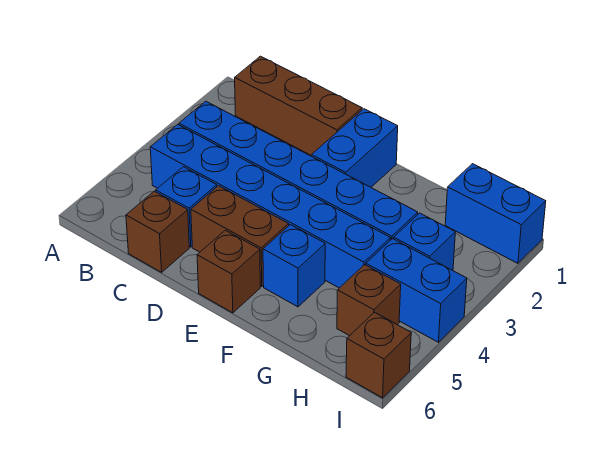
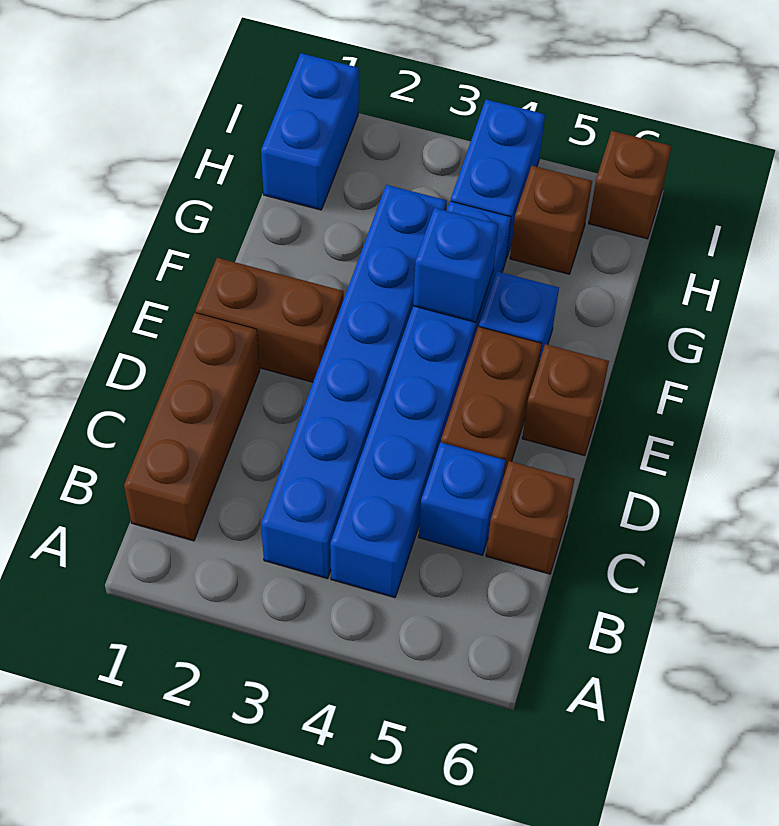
blue 1x2 brick [311,109,398,187] -> brown 1x2 brick [196,258,343,382]
blue 1x1 brick [394,213,455,270] -> blue 1x1 brick moved to [413,208,498,322]

